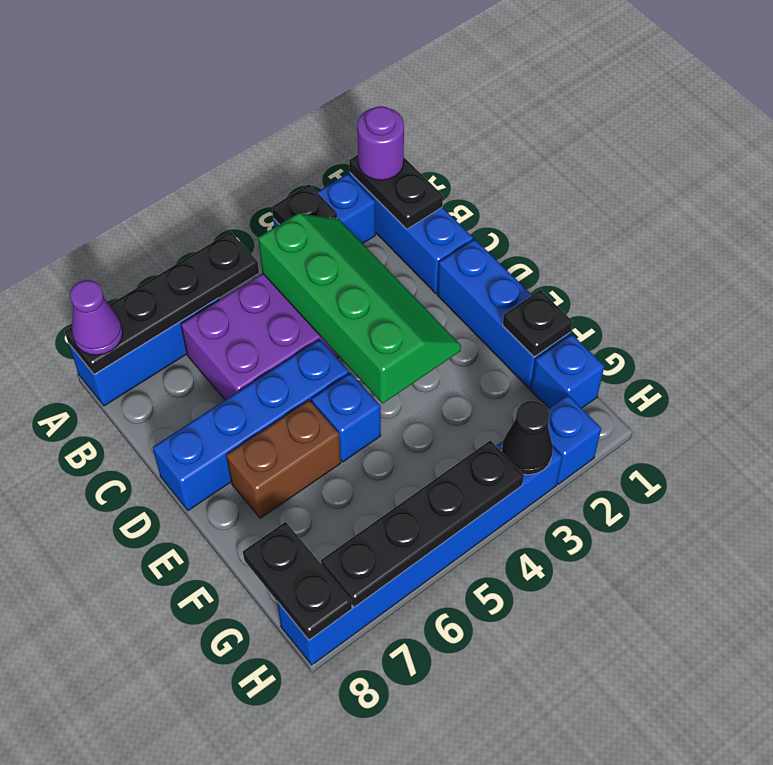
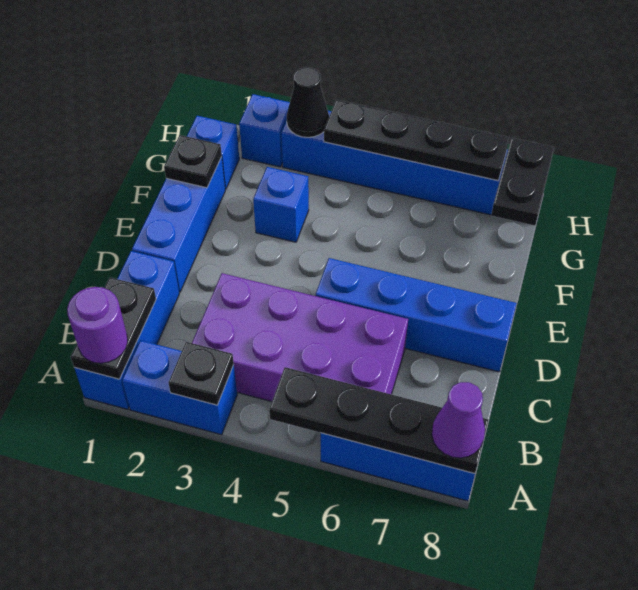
green 2x4 slope [258,213,461,404] -> none
blue 1x1 brick [311,373,381,462] -> blue 1x1 brick moved to [253,167,309,242]
brown 1x2 brick [226,400,341,518] -> none

